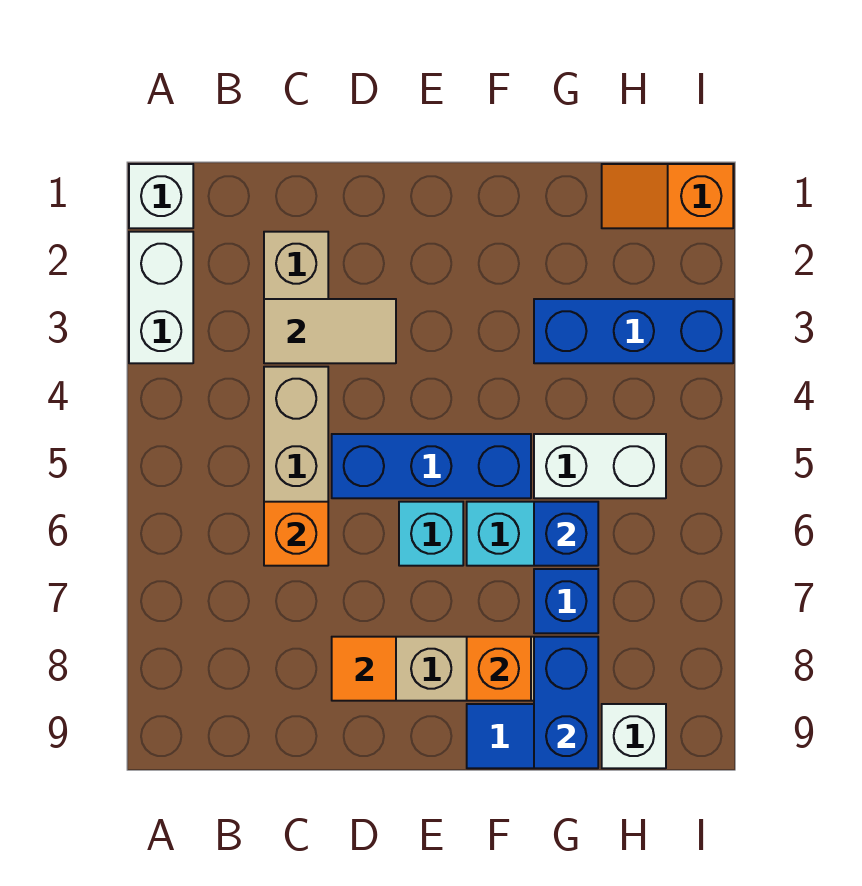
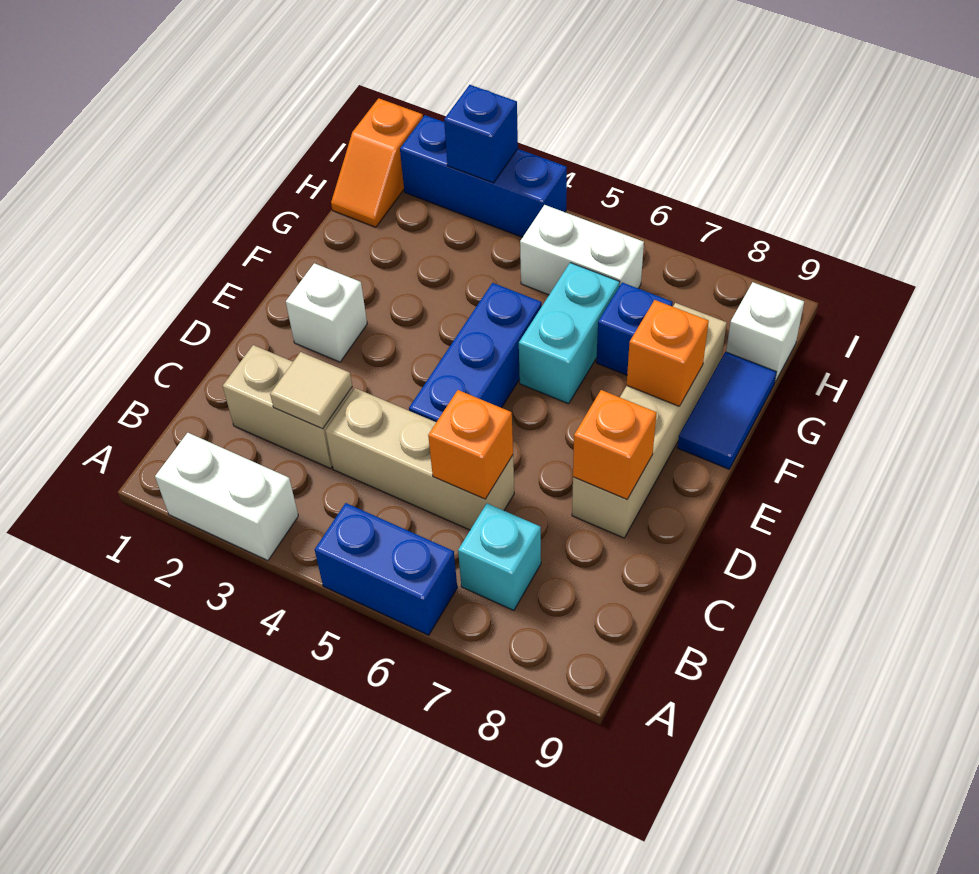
white 1x1 brick [129,164,193,228] -> white 1x1 brick moved to [286,263,367,362]
tan 1x2 tile [264,299,396,363] -> tan 1x1 tile [270,352,352,429]
orange 1x1 tile [332,637,396,701] -> orange 1x1 brick [573,390,657,499]
cyan 1x1 brick [399,502,463,566] -> cyan 1x1 brick moved to [458,504,541,610]
blue 1x3 brick [534,299,733,363] -> blue 1x3 brick turned to [400,115,567,237]
white 1x2 brick [534,434,666,498] -> white 1x2 brick turned to [520,205,644,295]
blue 1x1 brick [534,502,598,566] -> blue 1x1 brick moved to [444,85,518,183]
blue 1x2 brick [534,637,598,768] -> blue 1x2 brick moved to [315,503,457,635]

